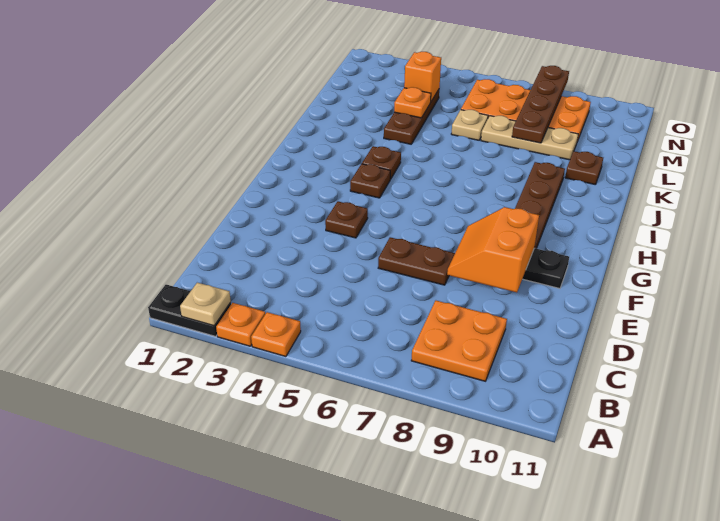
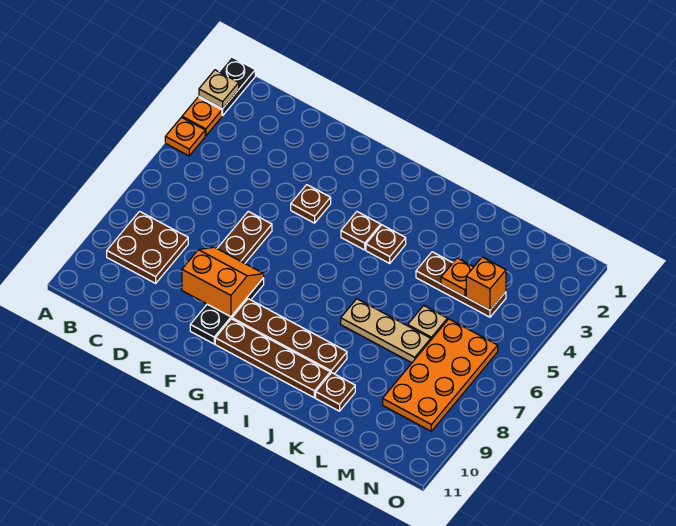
orange 2x2 plate [411,301,507,381] -> brown 2x2 plate [107,211,188,283]
tan 1x3 plate [481,116,578,160] -> tan 1x3 plate turned to [341,299,431,363]
brown 1x4 plate [512,66,569,143] -> brown 1x4 plate moved to [215,319,330,398]

